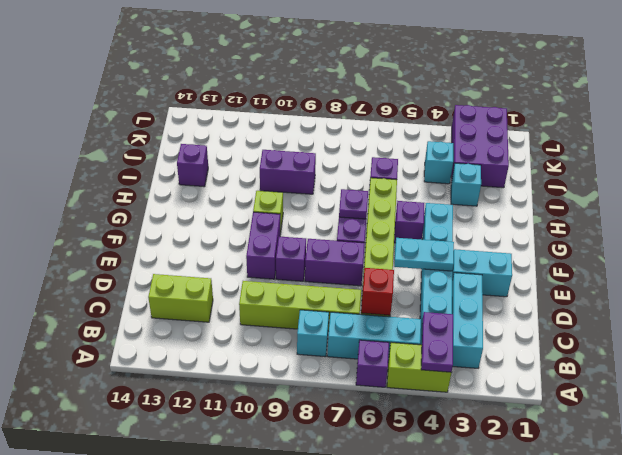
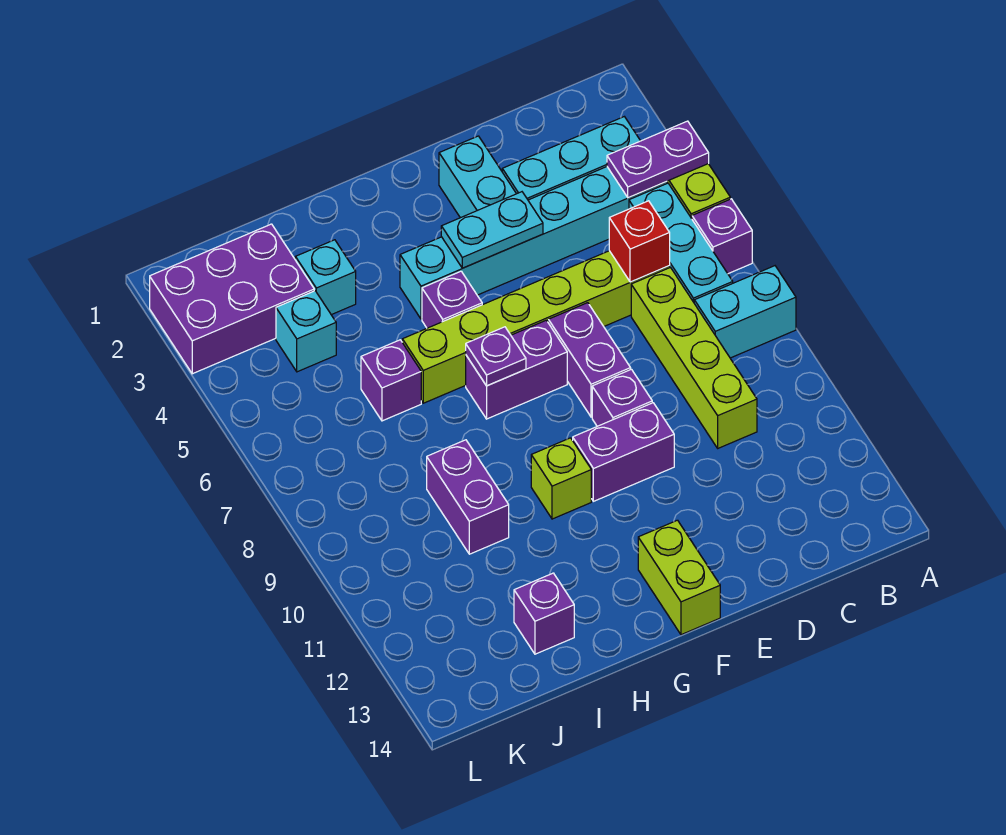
cyan 1x1 brick [297,310,329,357] -> cyan 1x2 brick [694,266,796,358]
lime 1x2 brick [148,274,213,322] -> lime 1x2 brick moved to [638,520,720,635]
cyan 1x2 plate [394,238,454,271] -> cyan 1x2 plate turned to [441,192,543,268]

